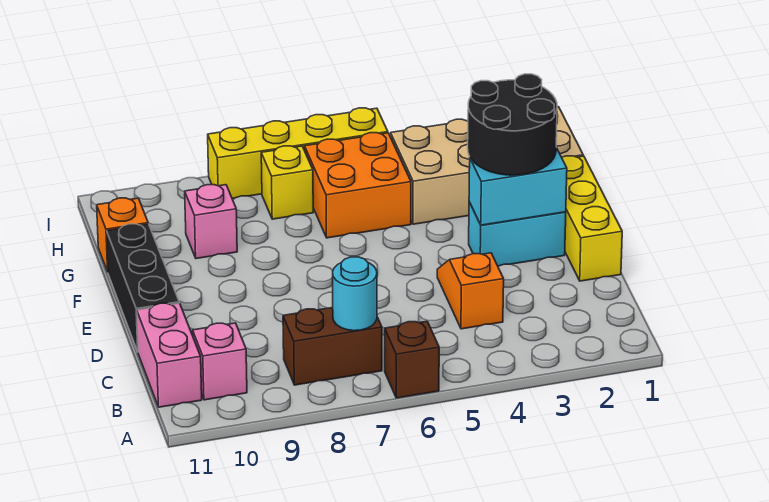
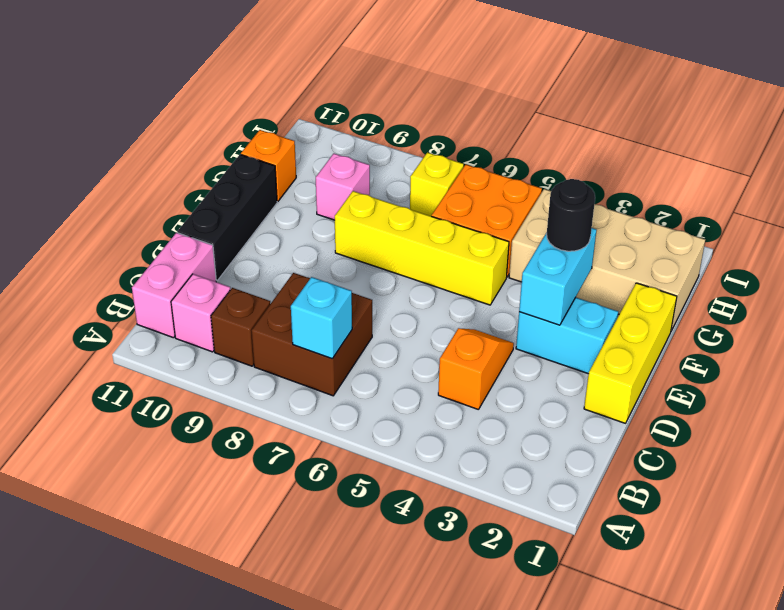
brown 1x1 brick [385,321,439,398] -> brown 1x1 brick moved to [211,288,270,366]
brown 1x2 brick [283,307,382,385] -> brown 2x2 brick [252,273,372,396]
cyan 1x1 round brick [333,257,377,331] -> cyan 1x1 brick [291,277,352,359]
cyan 1x2 brick [469,148,567,225] -> cyan 1x2 brick turned to [519,228,597,325]
black 2x2 round brick [468,74,557,175] -> black 1x1 round brick [547,179,595,251]
yellow 1x4 brick [208,108,388,199] -> yellow 1x4 brick moved to [335,191,509,305]

